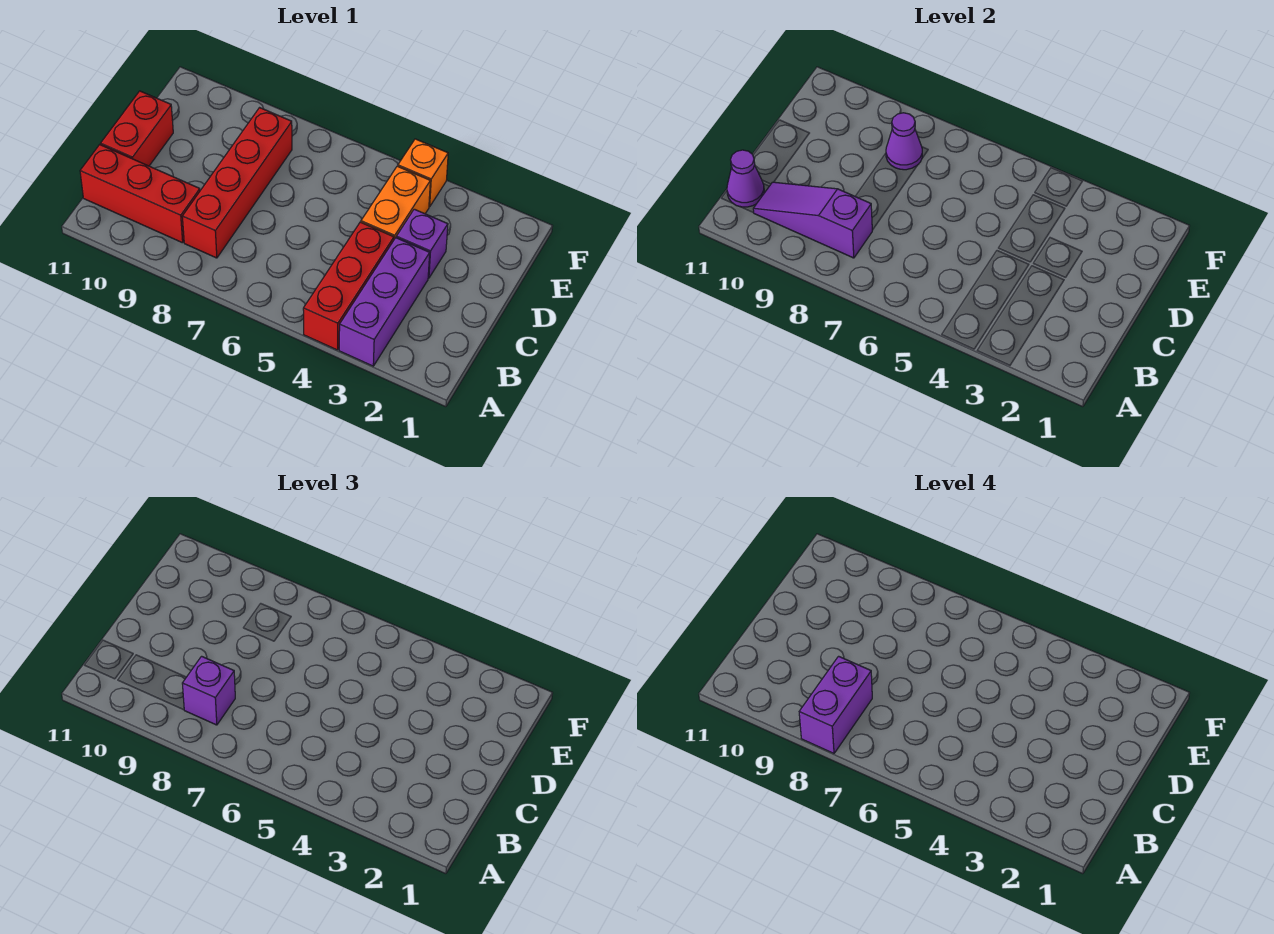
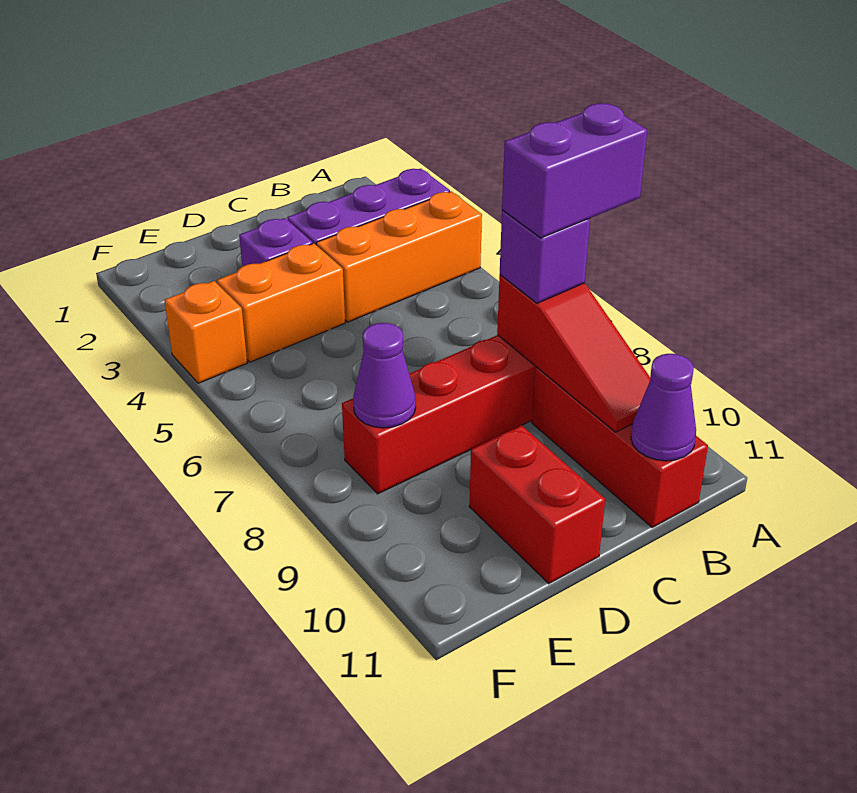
red 1x3 brick [303,222,394,350] -> orange 1x3 brick [316,191,482,322]
purple 1x3 slope [753,182,872,258] -> red 1x3 slope [497,275,651,432]
red 1x2 brick [101,91,173,166] -> red 1x2 brick turned to [469,425,605,584]

